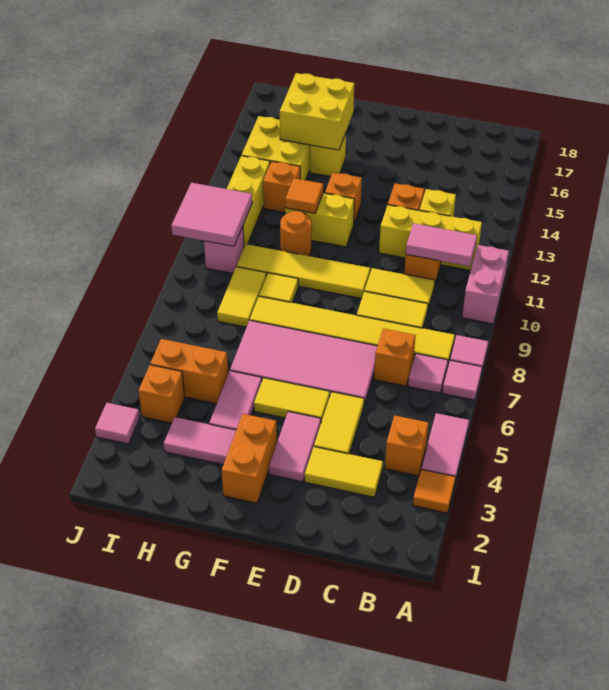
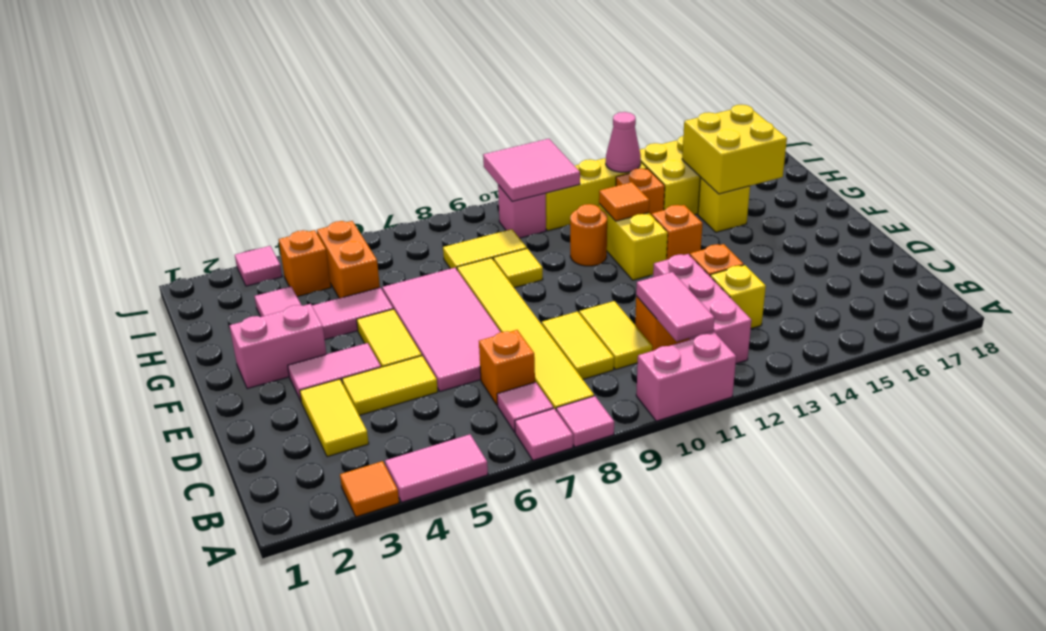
orange 1x1 brick [385,416,429,476] -> none
yellow 1x3 brick [379,205,482,270] -> pink 1x3 brick [653,254,751,364]
yellow 1x4 tile [237,244,370,299] -> none
orange 1x2 brick [222,414,277,503] -> pink 1x2 brick [229,304,326,389]
none -> pink 1x1 cone [606,112,641,172]

